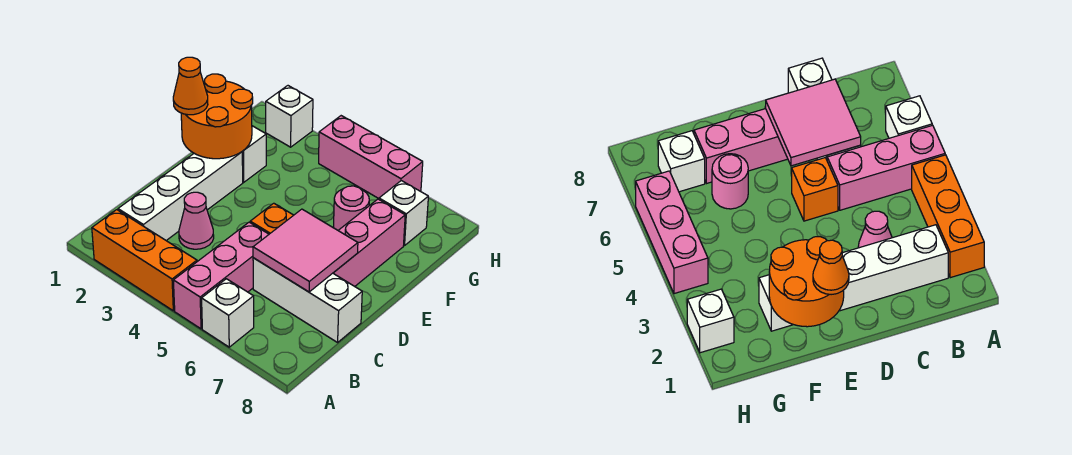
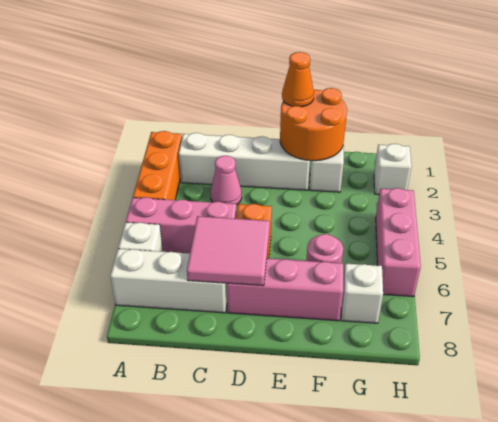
white 1x3 brick [253,258,362,342] -> white 1x3 brick turned to [110,249,227,313]

